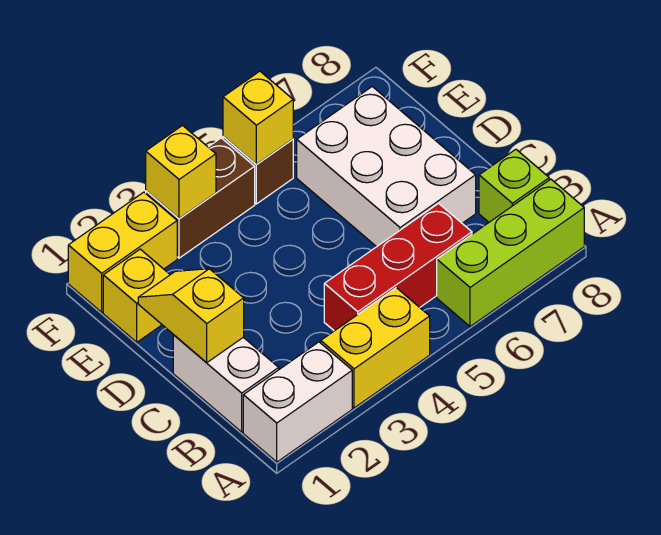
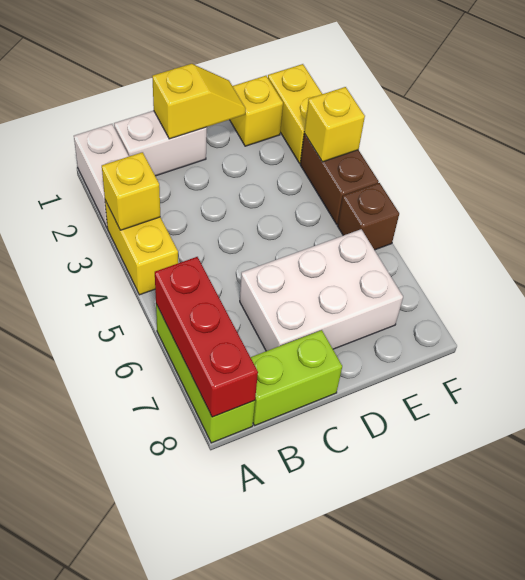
red 1x3 brick [324,204,472,331] -> red 1x3 brick moved to [155,257,258,417]
lime 1x1 brick [479,149,549,222] -> lime 1x2 brick [250,330,342,425]
yellow 1x1 brick [223,71,293,165] -> yellow 1x1 brick moved to [102,152,160,230]

